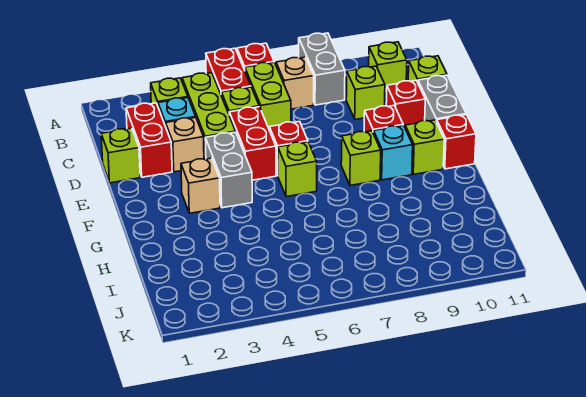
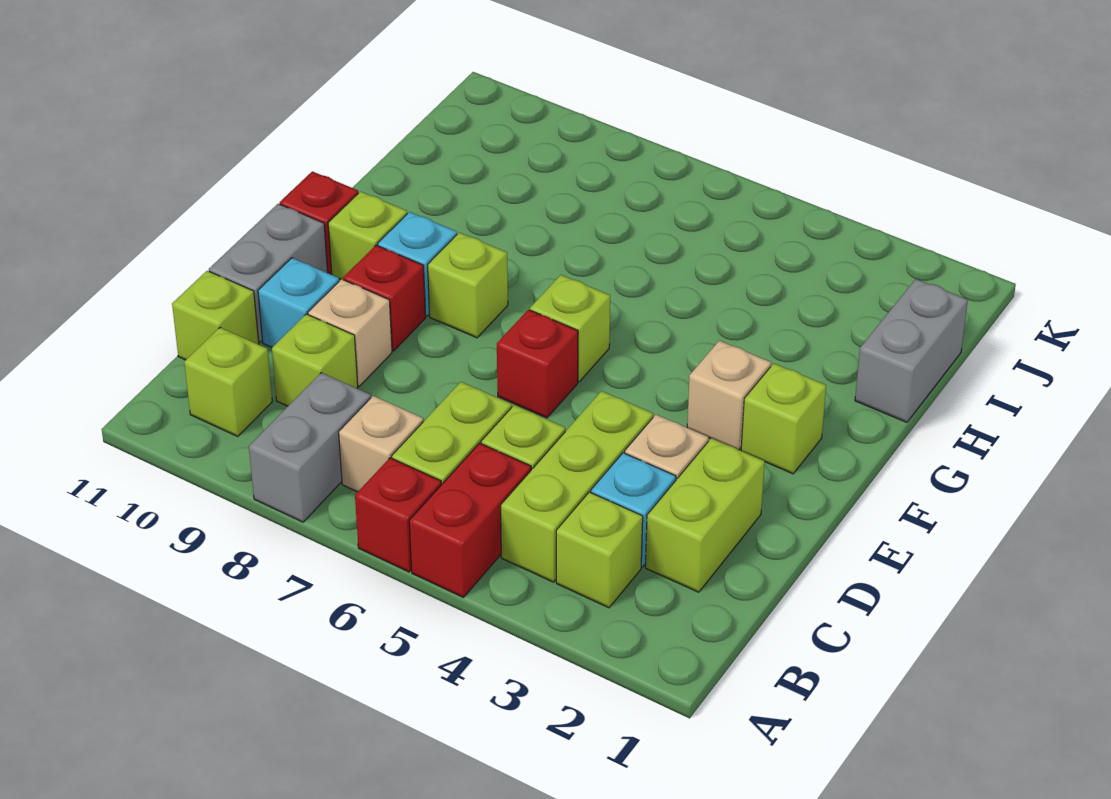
red 1x2 brick [126,103,172,177] -> lime 1x2 brick [645,438,765,592]
lime 1x1 brick [101,128,140,183] -> lime 1x1 brick moved to [741,363,826,474]
red 1x2 brick [229,107,276,180] -> none
none -> tan 1x1 brick [308,279,392,386]
red 1x1 brick [386,81,425,127] -> cyan 1x1 brick [258,258,339,347]
grey 1x2 brick [205,132,252,208] -> grey 1x2 brick moved to [855,279,968,422]

